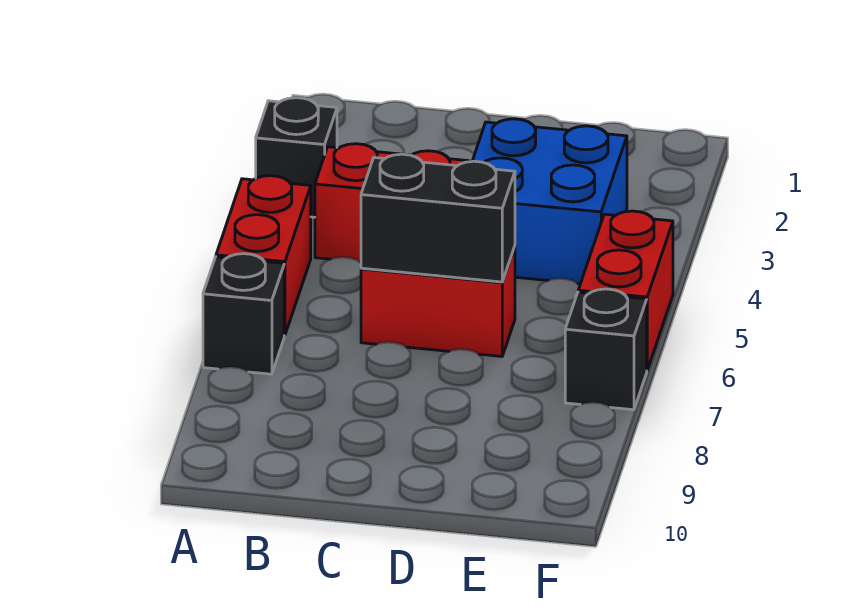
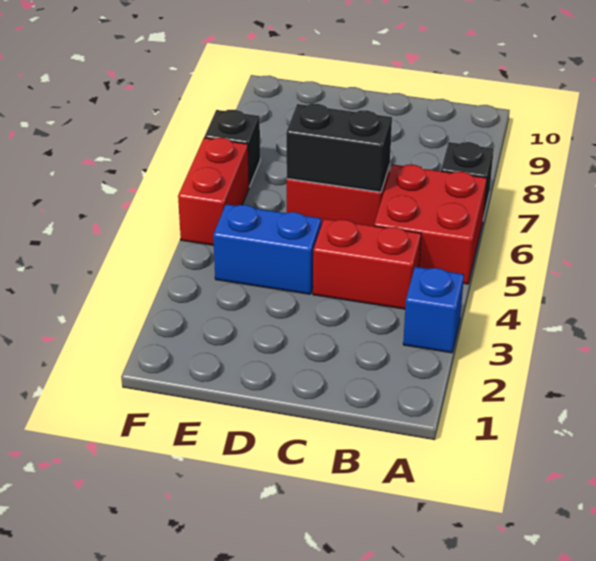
black 1x1 brick [256,98,337,217] -> blue 1x1 brick [403,267,464,353]
red 1x2 brick [216,176,311,335] -> red 2x2 brick [374,164,487,284]
blue 2x2 brick [472,119,627,284] -> blue 1x2 brick [213,204,321,294]

